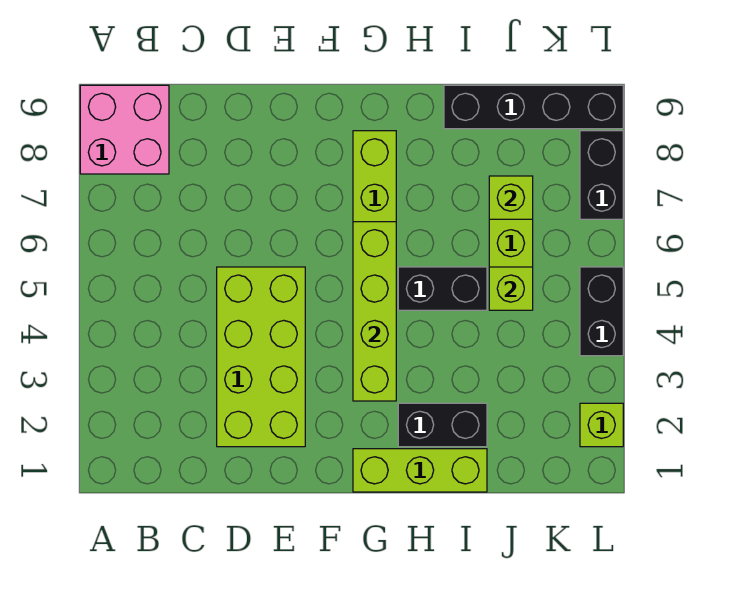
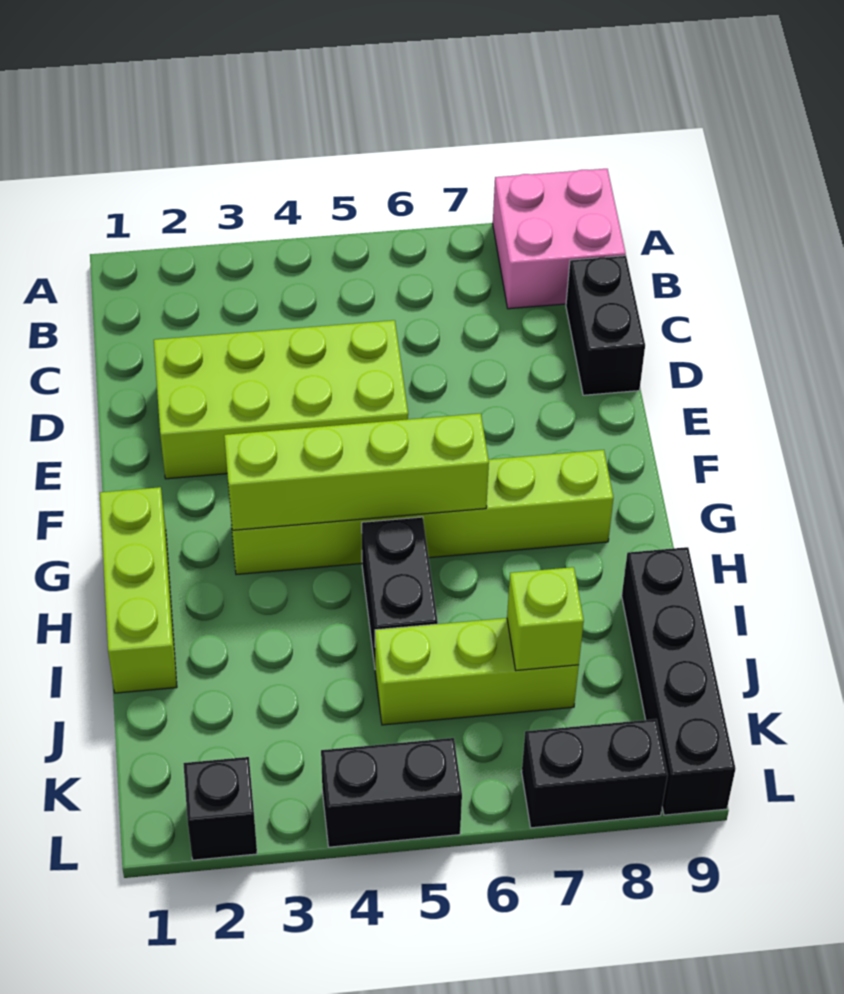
black 1x2 brick [398,403,487,447] -> black 1x2 brick moved to [566,256,645,395]
lime 1x1 brick [489,267,533,310] -> none
lime 1x1 brick [580,403,623,447] -> black 1x1 brick [183,757,257,860]

